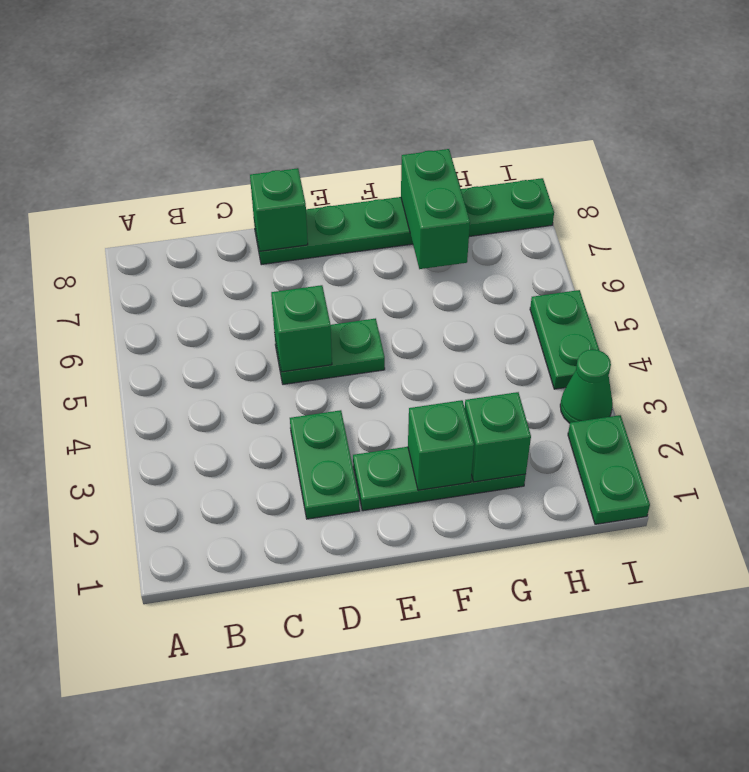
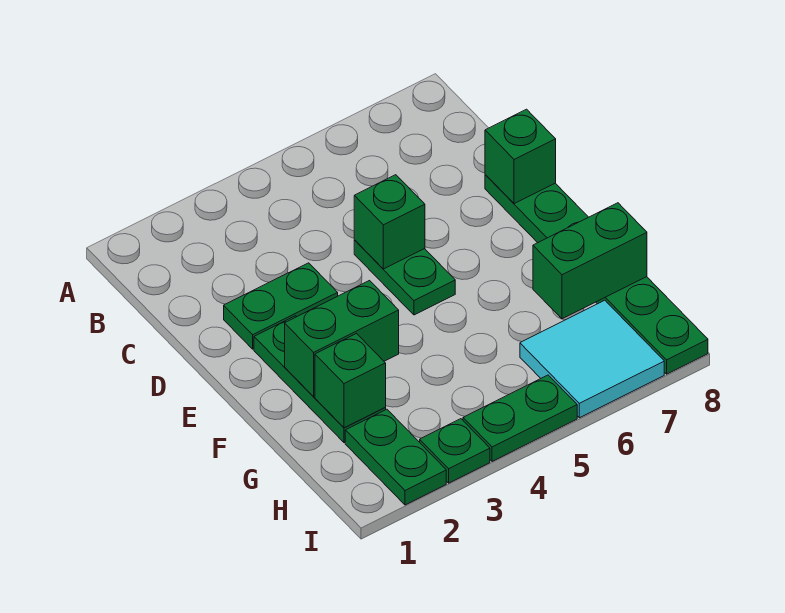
green 1x1 brick [408,400,474,490] -> green 1x2 brick [285,281,399,397]
none -> cyan 2x2 tile [520,300,664,418]
green 1x2 plate [568,415,650,524] -> green 1x2 plate turned to [345,409,446,505]
green 1x1 cone [560,350,613,423] -> green 1x1 plate [420,419,490,483]

